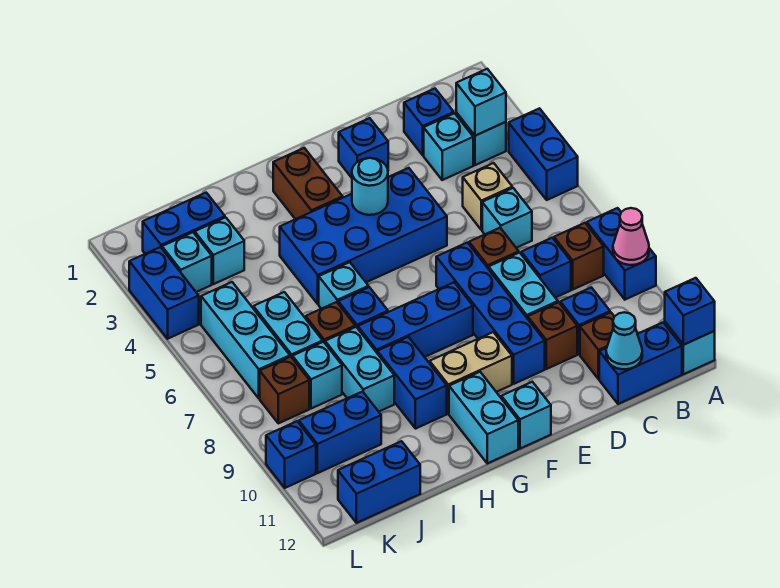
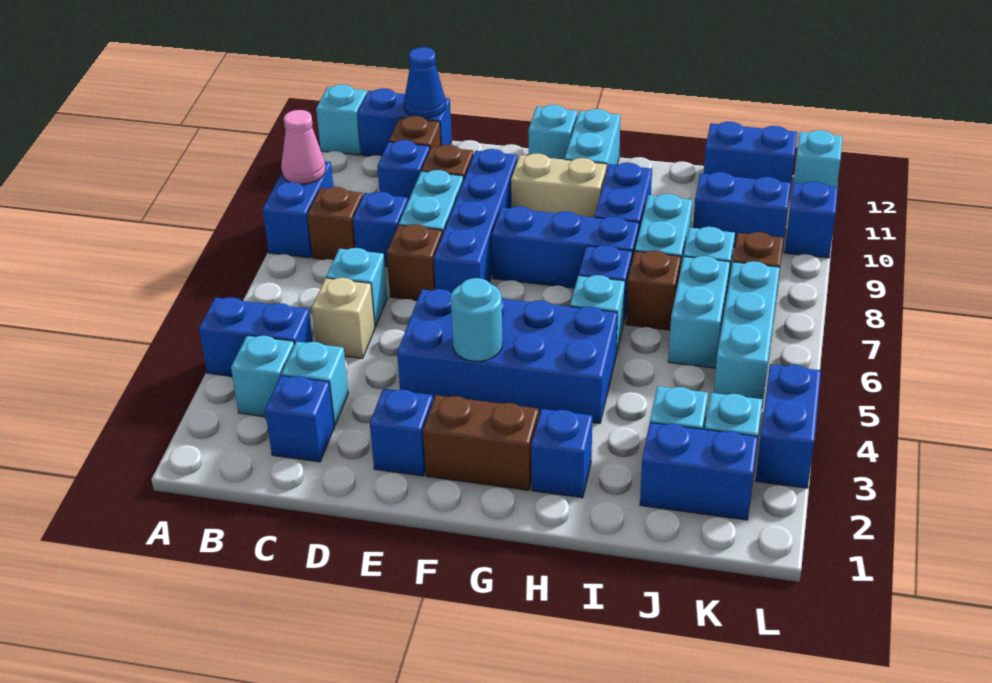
blue 1x2 brick [509,108,578,200] -> blue 1x2 brick turned to [199,297,313,376]
blue 1x1 brick [665,278,715,345] -> blue 1x1 brick moved to [531,409,592,498]
cyan 1x1 brick [456,69,506,136] -> cyan 1x1 brick moved to [793,130,843,187]
cyan 1x1 cone [606,312,642,369] -> blue 1x1 cone [404,47,446,118]
brown 1x2 brick [273,148,343,219] -> brown 1x2 brick turned to [423,395,539,490]

